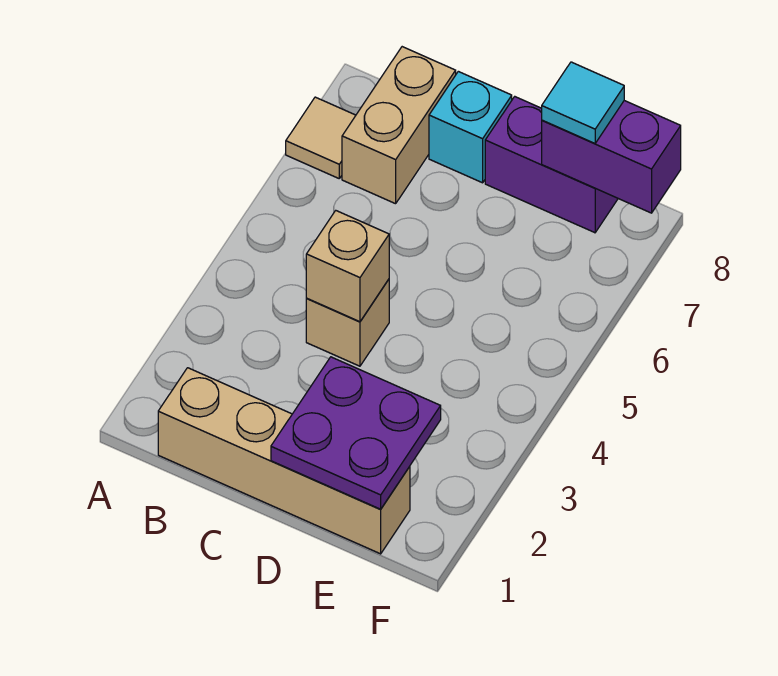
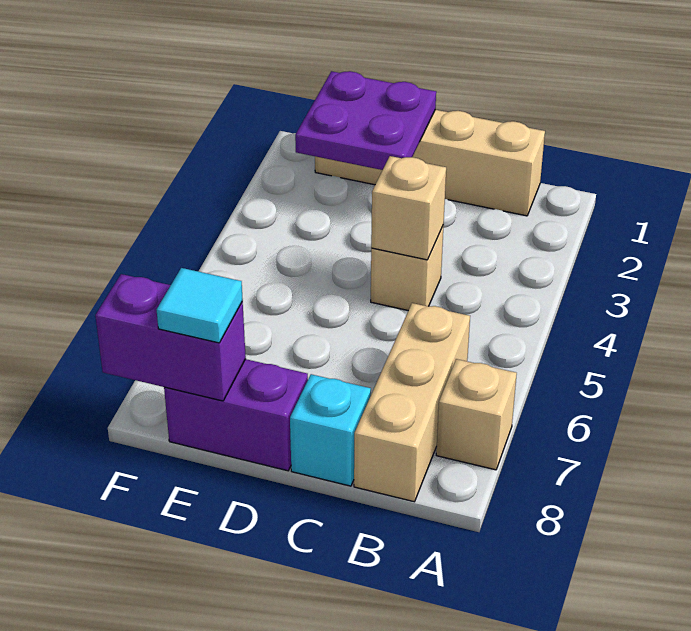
tan 1x1 tile [286,97,356,178] -> tan 1x1 brick [436,359,517,470]
tan 1x2 brick [342,47,456,204] -> tan 1x3 brick [354,303,470,502]

